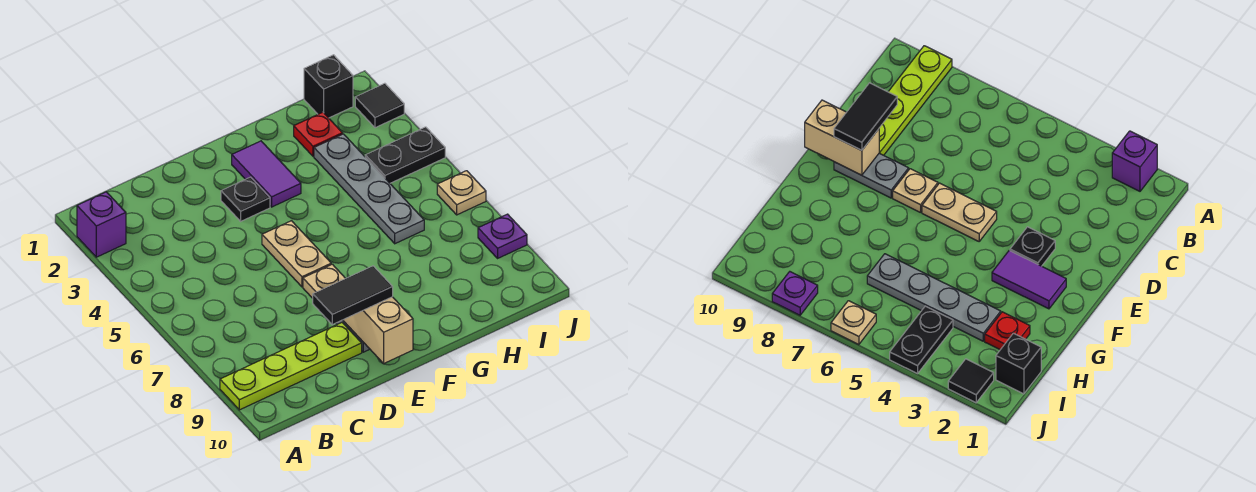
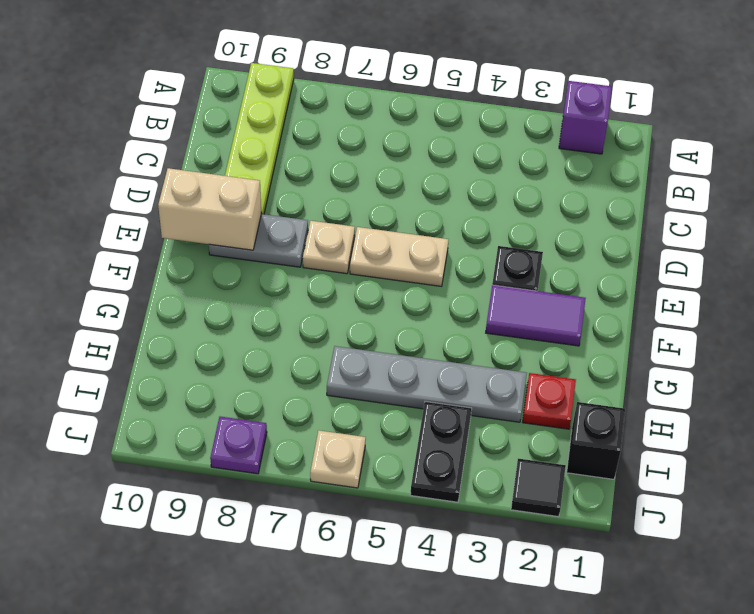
black 1x2 tile [313,266,393,324] -> none

